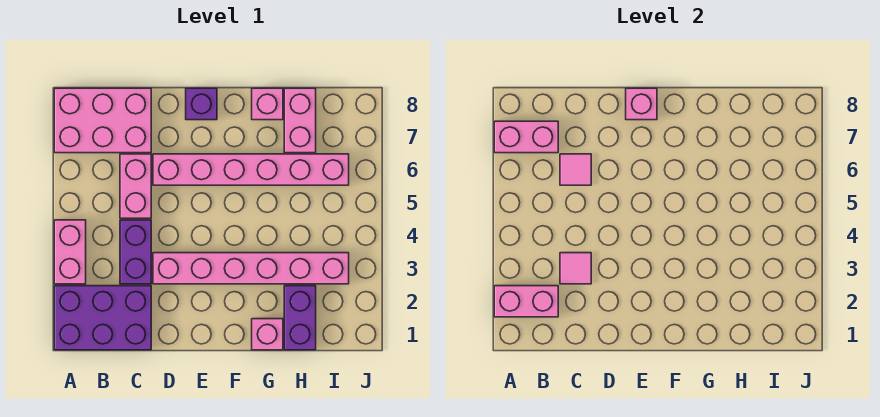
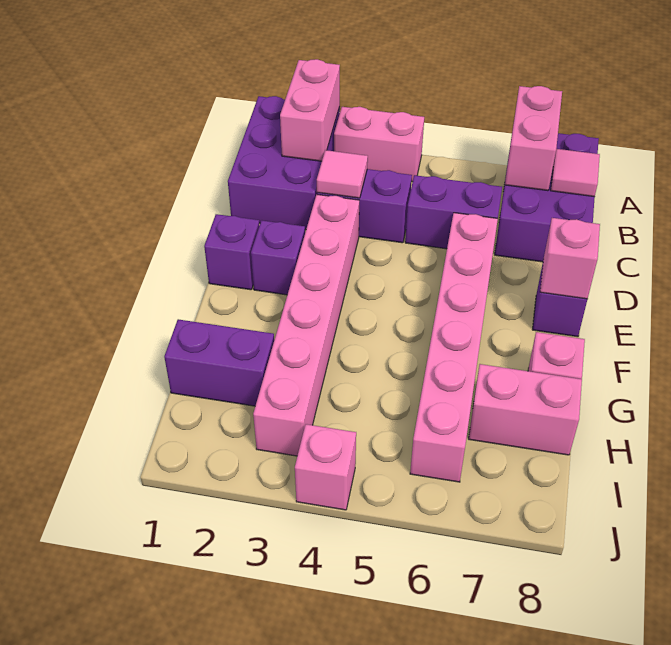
pink 2x3 brick [54,88,151,153] -> purple 2x3 brick [495,133,599,262]
pink 1x2 brick [120,154,151,218] -> purple 1x2 brick [405,175,502,249]
pink 1x1 tile [560,154,591,185] -> pink 1x1 tile moved to [551,149,600,197]
none -> purple 1x1 brick [204,214,259,290]
none -> purple 1x1 brick [251,220,305,295]
pink 1x1 brick [252,319,283,350] -> pink 1x1 brick moved to [295,424,356,510]

